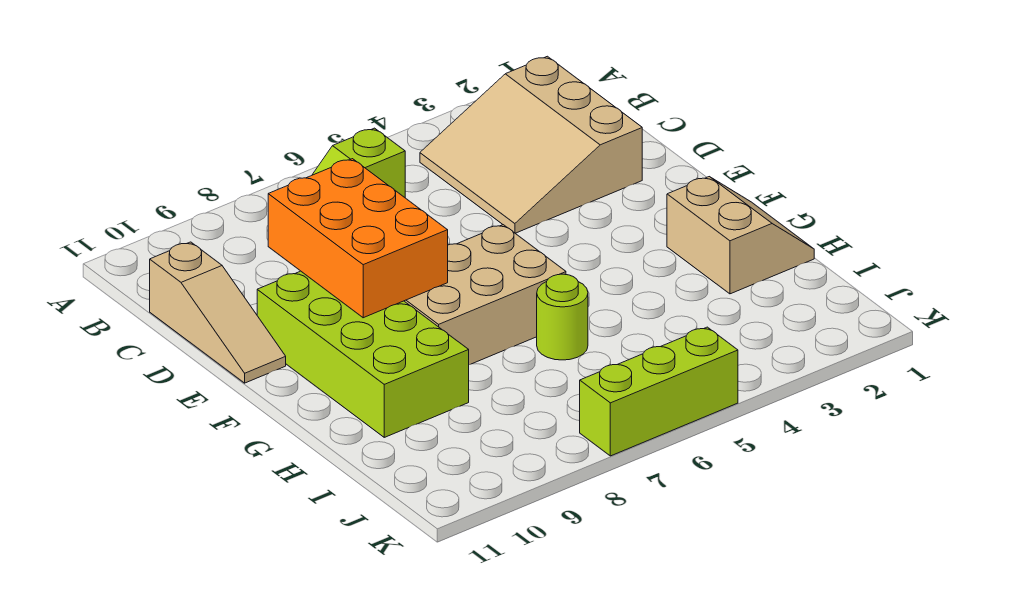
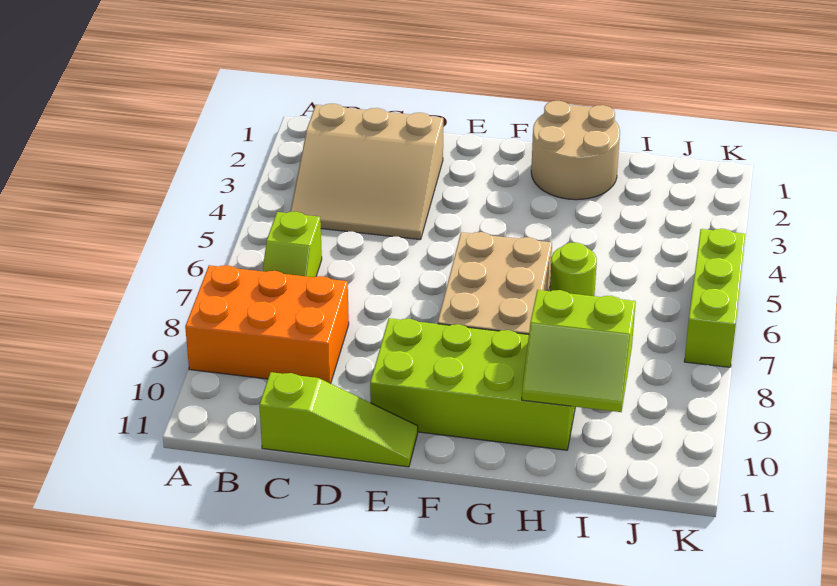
tan 1x3 slope [150,242,286,383] -> lime 1x3 slope [259,372,418,467]
orange 2x3 brick [268,159,448,318] -> orange 2x3 brick moved to [185,265,349,384]
tan 2x2 slope [667,177,814,294] -> tan 2x2 round brick [531,101,620,200]
none -> lime 2x2 slope [522,290,636,412]

